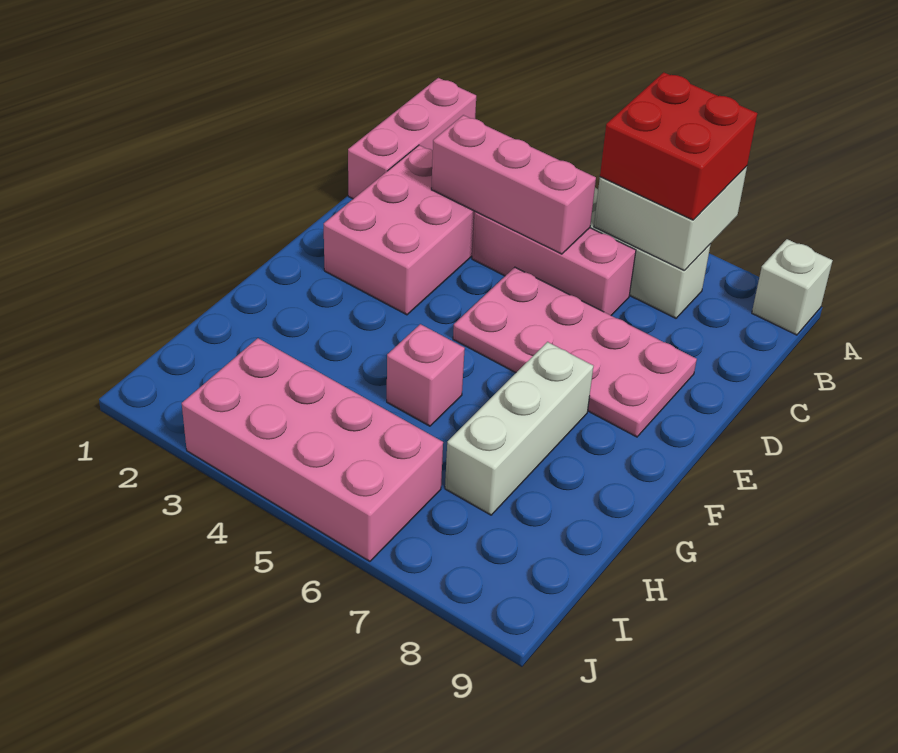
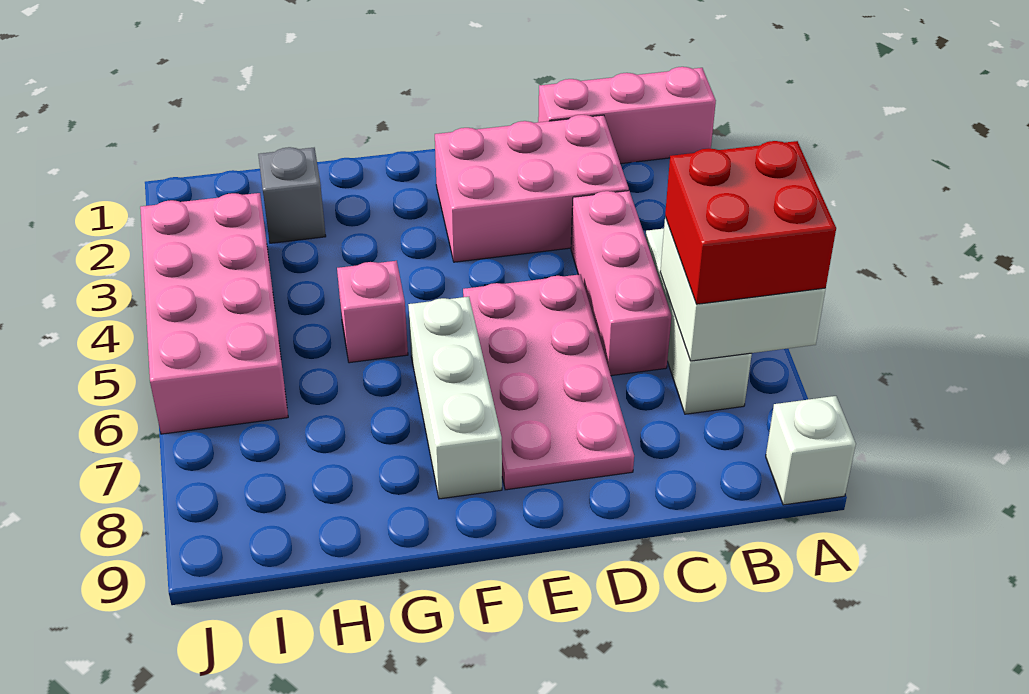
pink 1x3 brick [431,115,596,254] -> none
white 1x3 brick [445,342,593,515] -> white 1x3 brick turned to [408,297,502,499]
none -> grey 1x1 brick [258,147,326,243]

